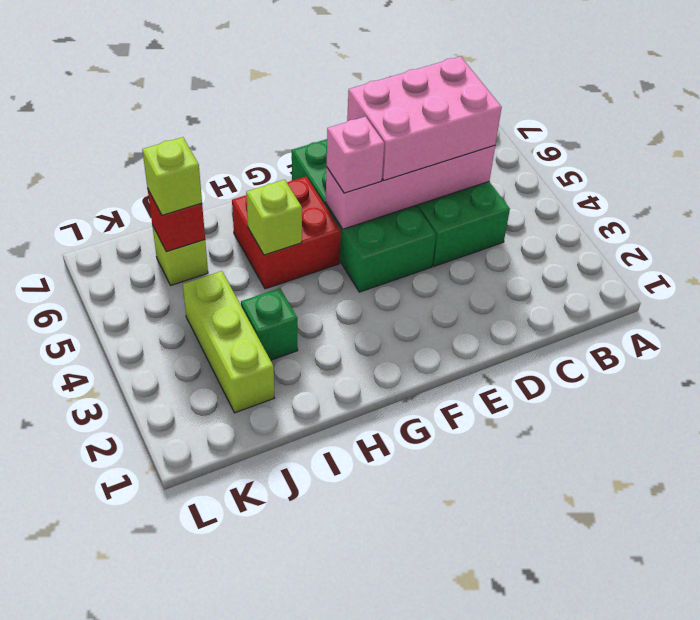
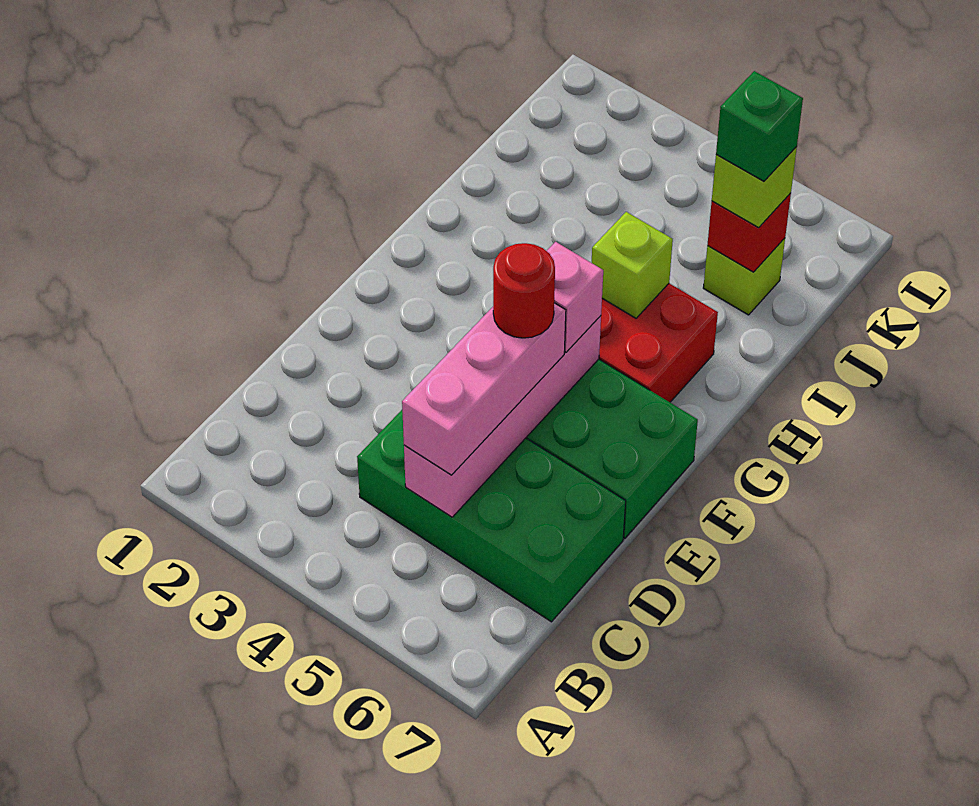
pink 2x3 brick [347,56,502,180] -> pink 1x3 brick [402,303,566,475]
none -> red 1x1 round brick [493,243,555,338]
green 1x1 brick [241,288,298,360] -> green 1x1 brick moved to [716,71,803,181]
lime 1x3 brick [183,271,274,413] -> none

